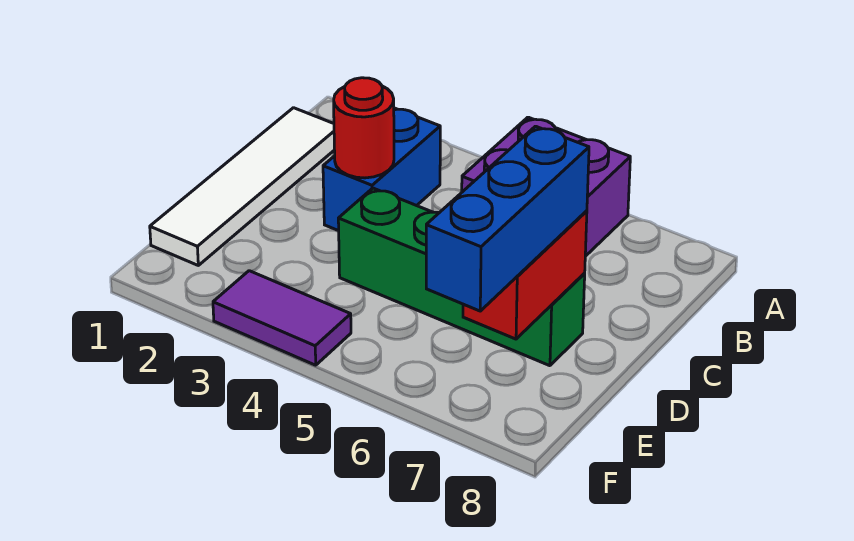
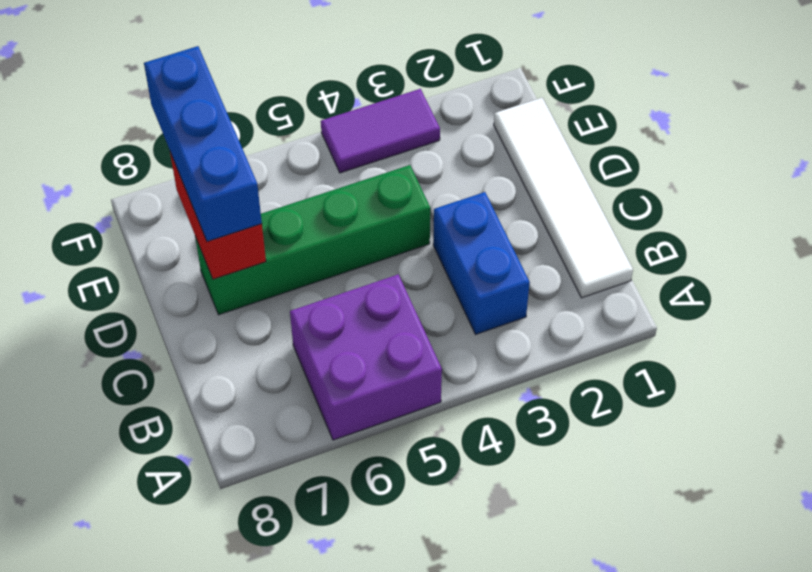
red 1x1 round brick [334,78,394,178] -> none

